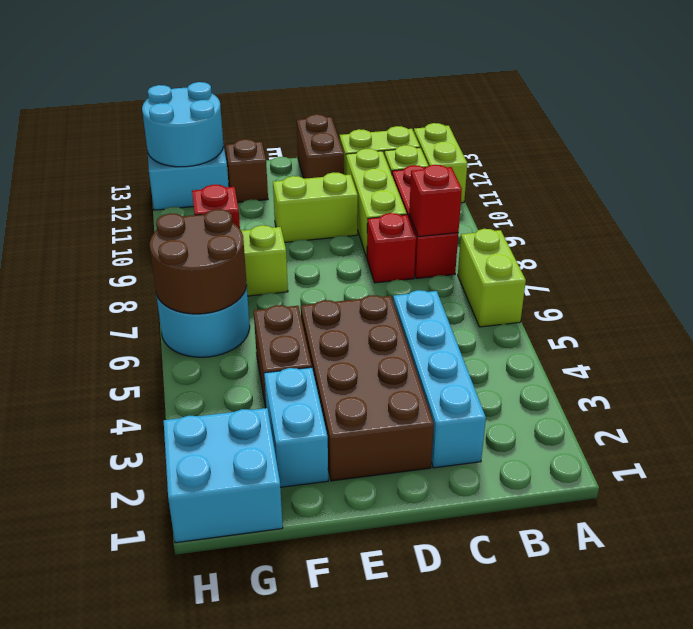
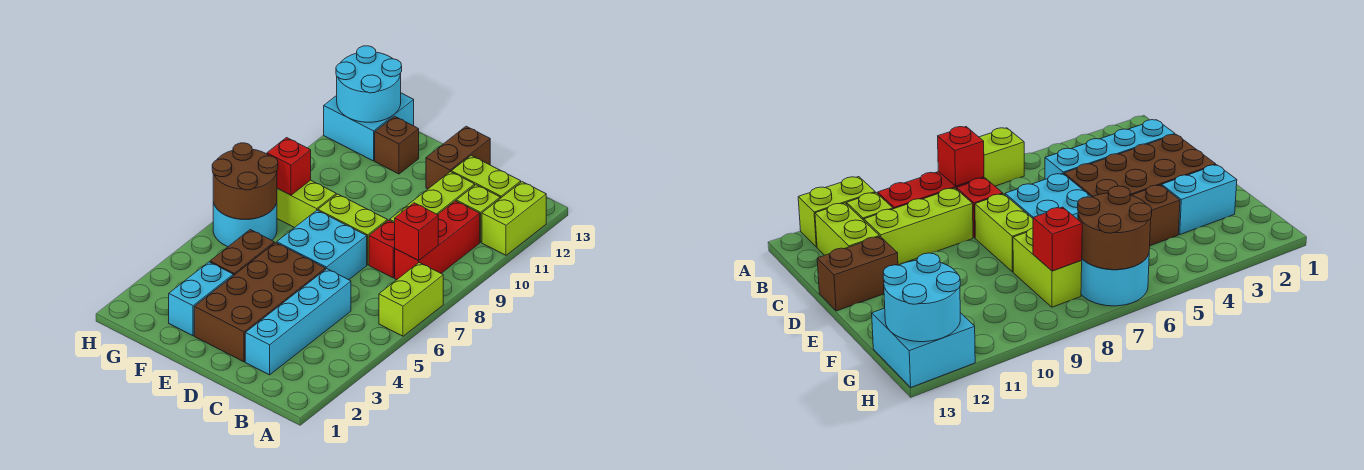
lime 1x2 brick [273,172,358,242] -> lime 1x2 brick moved to [318,194,387,265]
cyan 2x2 brick [164,408,283,543] -> cyan 2x2 brick moved to [277,210,367,280]

